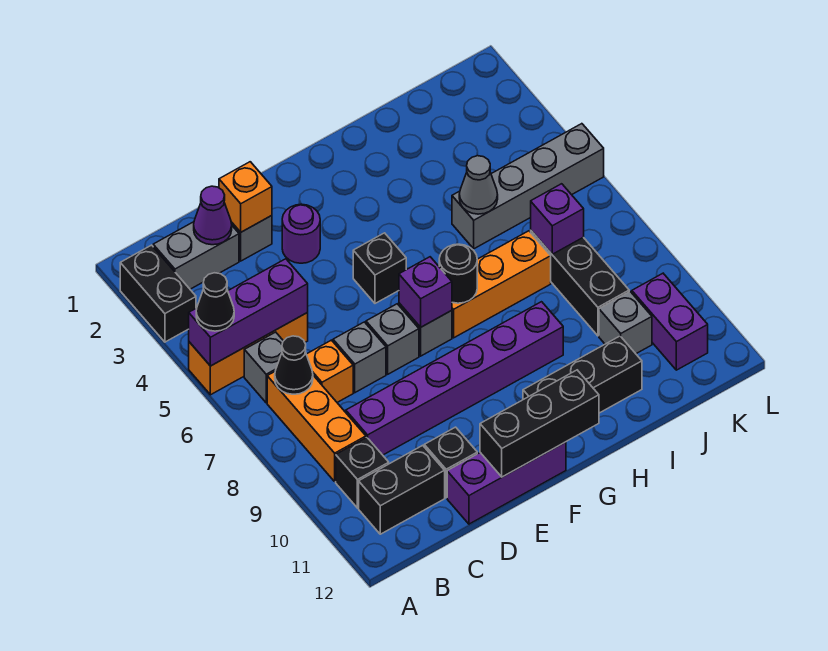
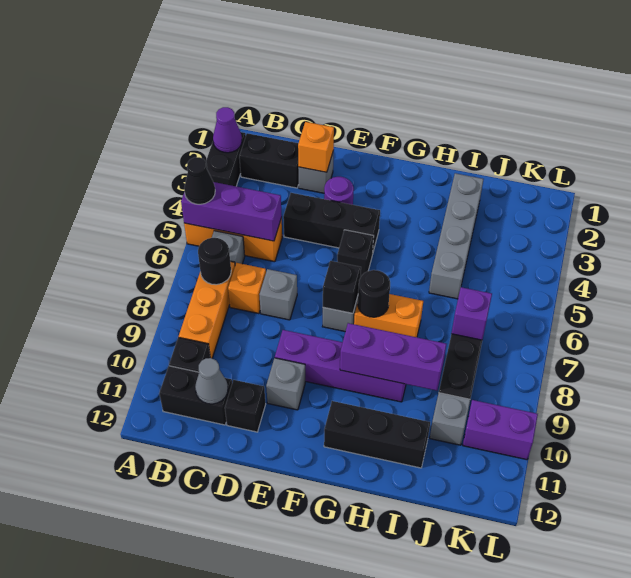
grey 1x2 brick [153,222,239,289] -> black 1x2 brick [239,133,299,188]
black 1x1 cone [275,336,313,394] -> black 1x1 round brick [198,238,231,285]
purple 1x1 cone [194,186,232,245] -> purple 1x1 cone moved to [213,107,242,153]
purple 1x6 brick [346,302,563,455] -> purple 1x4 brick [275,330,406,402]
purple 1x3 brick [447,442,566,524] -> purple 1x3 brick moved to [340,323,446,391]
grey 1x1 brick [366,304,419,374] -> grey 1x1 brick moved to [266,358,305,410]
black 1x3 brick [480,370,599,477] -> black 1x3 brick moved to [283,193,380,254]
purple 1x1 brick [399,257,452,327] -> black 1x1 brick [323,261,361,313]
orange 1x3 brick [452,231,551,338] -> orange 1x2 brick [354,294,423,337]
grey 1x4 brick [452,124,604,249] -> grey 1x4 brick turned to [429,173,484,299]
grey 1x1 cone [459,156,498,214] -> grey 1x1 cone moved to [195,358,228,404]
purple 1x2 brick [632,273,708,370] -> purple 1x2 brick turned to [463,400,538,460]

